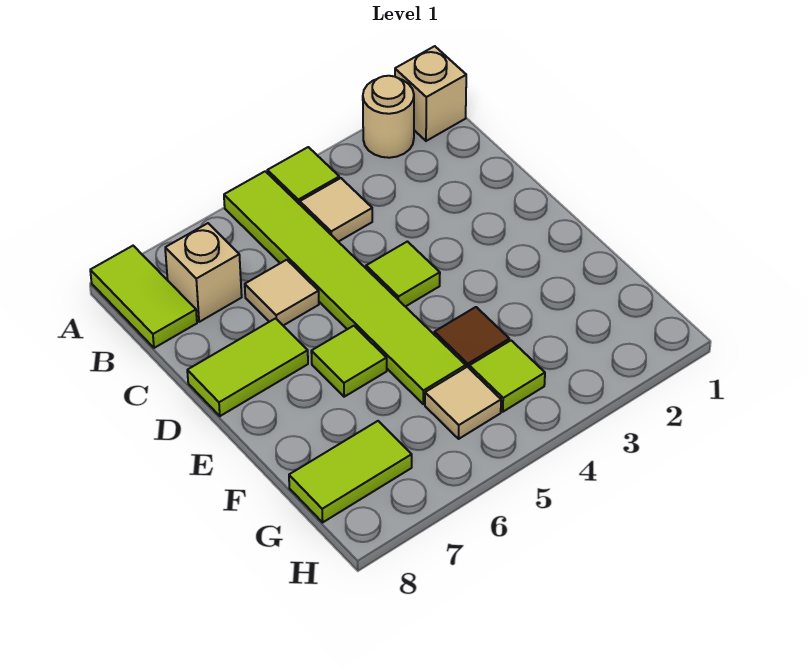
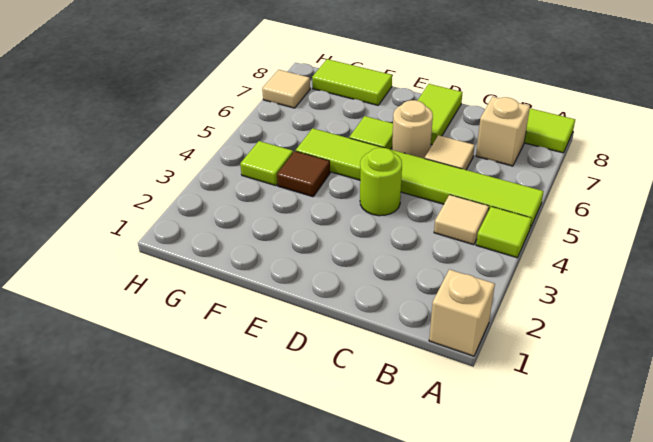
tan 1x1 round brick [363,76,414,158] -> tan 1x1 round brick moved to [392,100,433,159]
lime 1x1 tile [366,242,440,307] -> lime 1x1 round brick [360,148,402,216]
tan 1x1 tile [425,367,501,439] -> tan 1x1 tile moved to [262,70,310,108]
lime 1x2 tile [289,421,412,522] -> lime 1x2 tile turned to [312,59,392,105]

